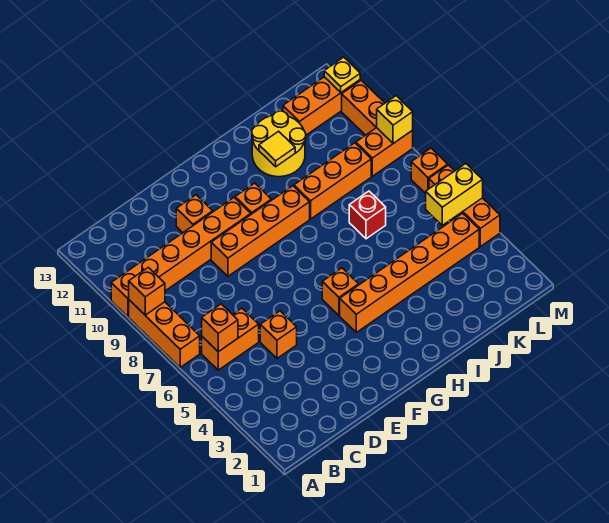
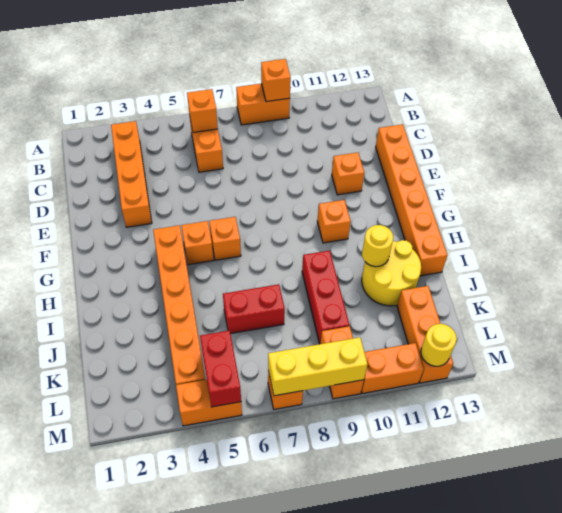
orange 1x3 brick [129,300,200,367] -> orange 1x2 brick [236,84,290,125]
orange 1x6 brick [111,198,251,317] -> orange 1x6 brick moved to [376,124,447,276]
orange 1x1 brick [260,311,297,358] -> orange 1x1 brick moved to [209,217,241,260]
orange 1x4 brick [211,186,310,276] -> orange 1x4 brick moved to [111,121,152,227]
orange 1x3 brick [294,143,371,219] -> red 1x3 brick [302,251,349,344]
yellow 1x1 tile [259,131,295,167] -> yellow 1x1 round brick [362,225,393,267]
red 1x1 brick [349,191,386,239] -> red 1x2 brick [223,284,285,334]
yellow 1x2 brick [426,164,483,225] -> red 1x2 brick [200,330,241,407]
orange 1x3 brick [429,165,500,247] -> orange 1x2 brick [176,380,242,426]
yellow 1x1 brick [377,96,413,143] -> yellow 1x3 brick [268,337,368,396]
yellow 1x1 plate [324,57,360,92] -> yellow 1x1 round brick [421,324,457,366]

